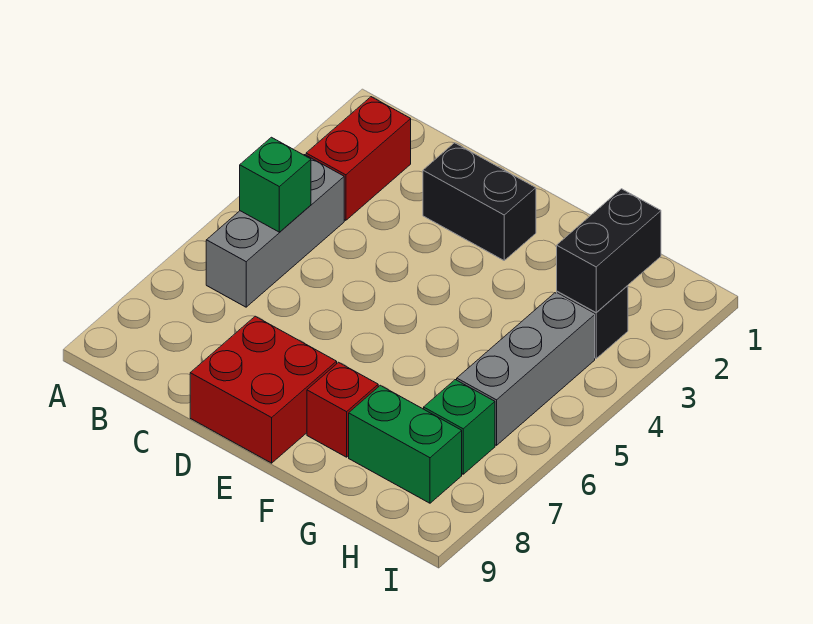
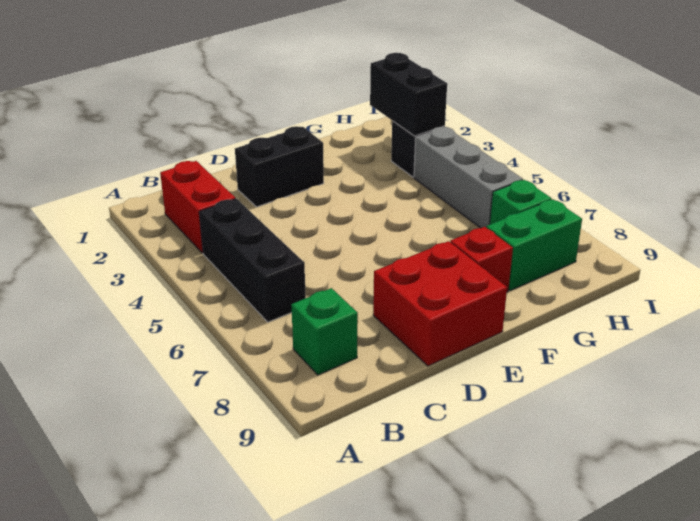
grey 1x3 brick [206,155,344,307] -> black 1x3 brick [199,199,306,322]
green 1x1 brick [240,137,311,232] -> green 1x1 brick moved to [291,288,358,375]

